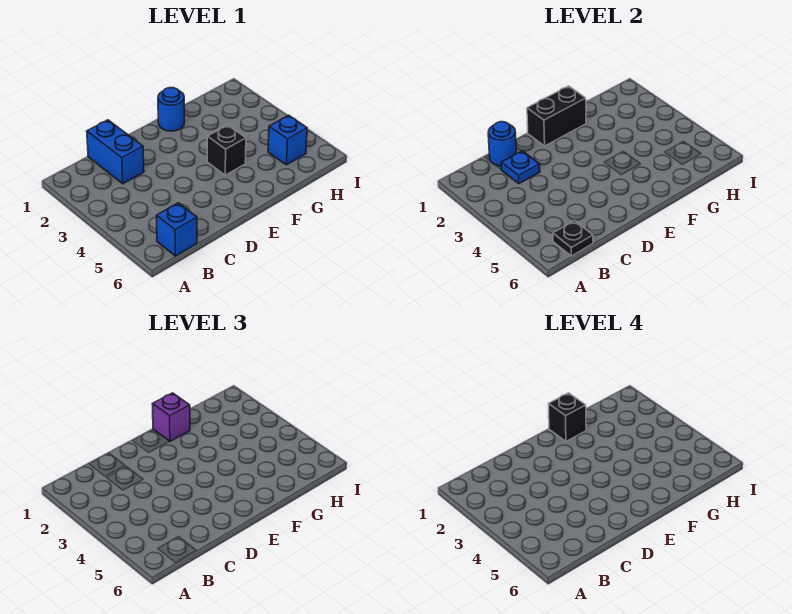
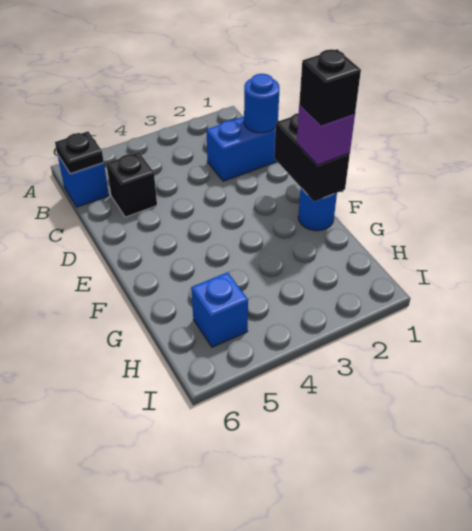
blue 1x1 plate [501,151,540,184] -> none
black 1x1 brick [207,125,246,175] -> black 1x1 brick moved to [106,152,157,217]

